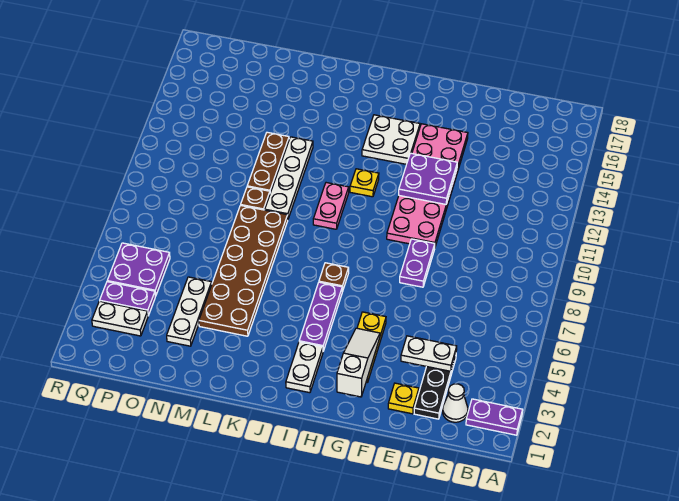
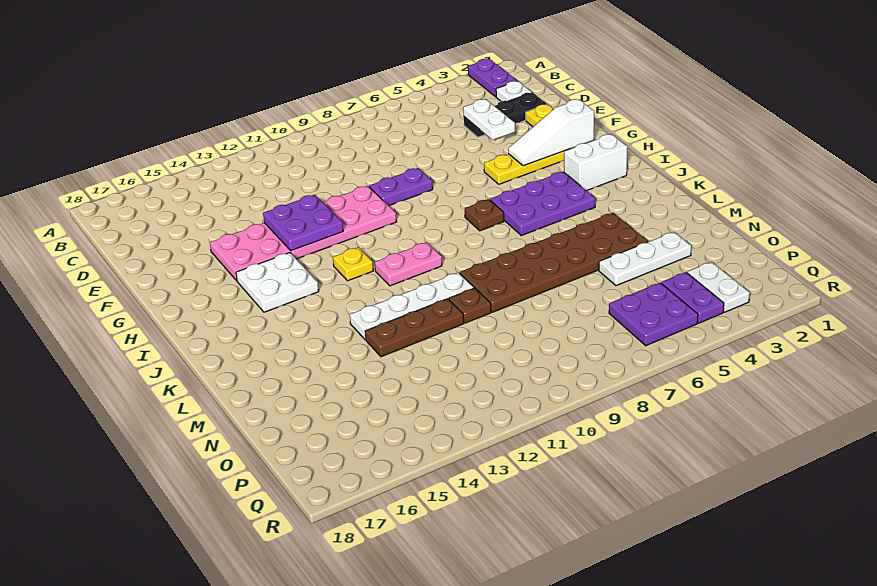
white 1x1 cone [443,384,468,422] -> white 1x1 plate [496,81,532,101]
white 1x2 plate [286,342,323,393] -> white 1x2 brick [564,134,627,191]
purple 1x3 plate [299,282,342,351] -> purple 2x3 plate [490,172,595,236]

